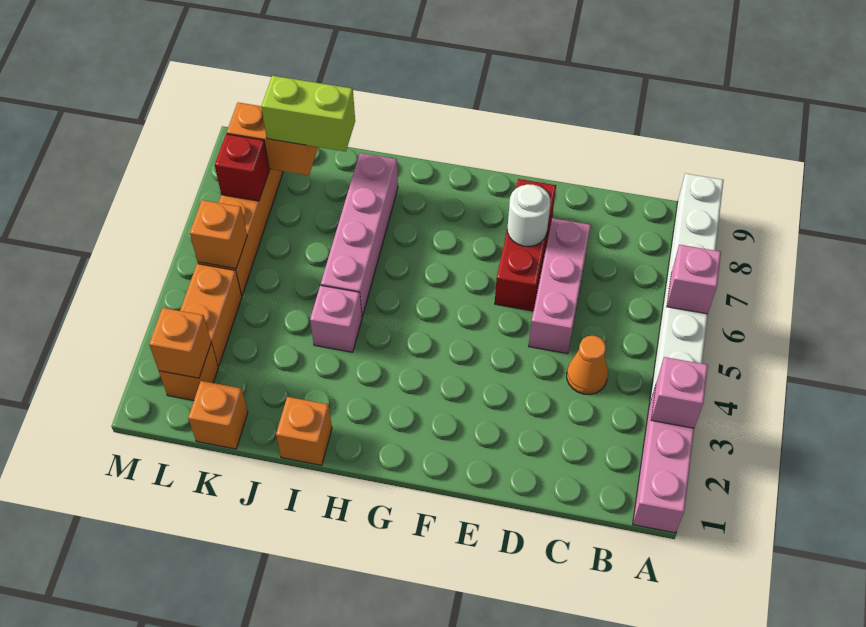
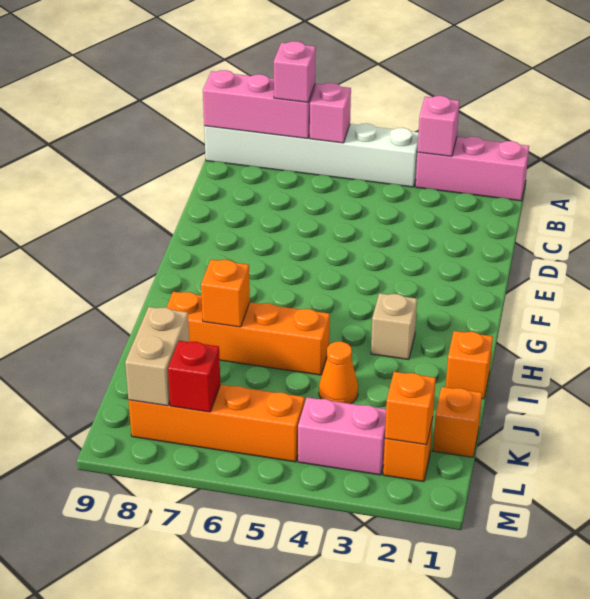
orange 1x1 cone [567,336,608,394] -> orange 1x1 cone moved to [319,342,358,404]
pink 1x3 brick [529,218,591,354] -> pink 1x3 brick moved to [203,70,315,139]
red 1x3 brick [495,179,556,311] -> none
white 1x1 round brick [507,184,550,246] -> none
none -> tan 1x1 brick [371,293,417,360]
pink 1x1 brick [310,285,362,352] -> pink 1x1 brick moved to [274,41,316,102]
pink 1x4 brick [321,153,398,317] -> orange 1x4 brick [166,292,330,375]
lime 1x2 brick [261,76,355,152] -> none
orange 1x2 brick [226,102,318,175] -> tan 1x2 brick [125,307,189,406]
orange 1x2 brick [180,264,242,366] -> pink 1x2 brick [298,397,386,475]
orange 1x1 brick [190,200,247,269] -> orange 1x1 brick moved to [201,260,250,327]

